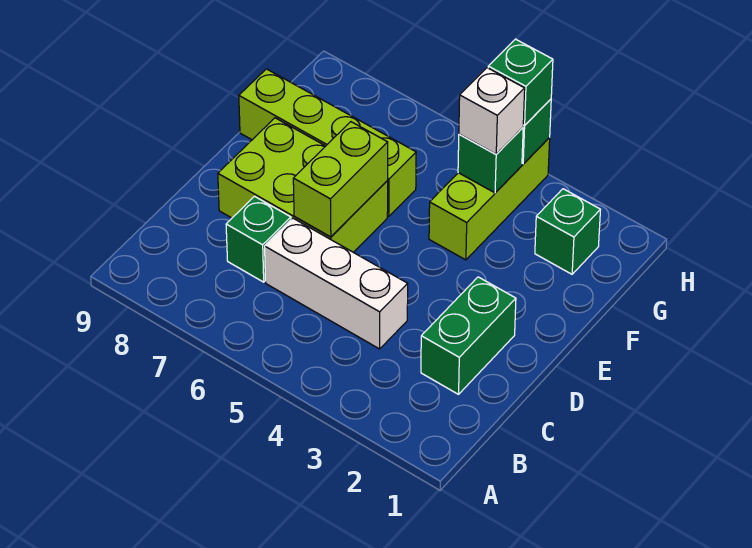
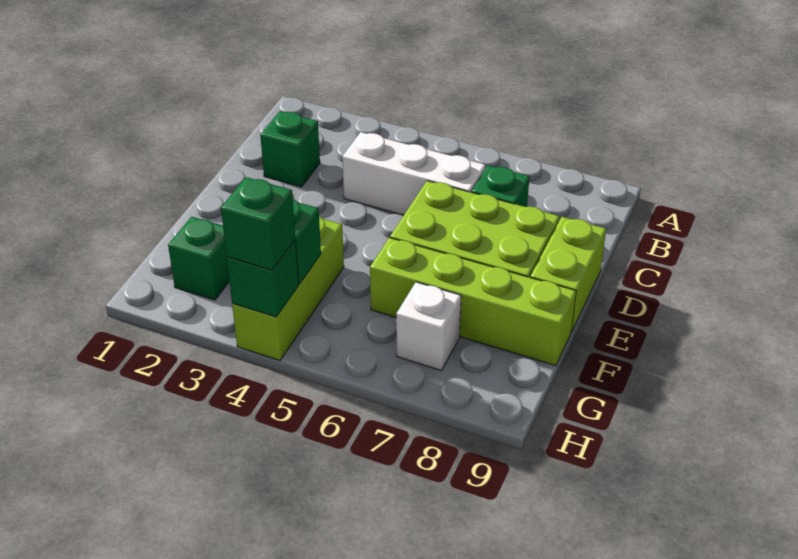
green 1x2 brick [421,277,516,394] -> green 1x1 brick [260,111,320,187]
lime 1x2 brick [293,122,388,237] -> lime 1x2 brick moved to [530,217,606,332]
white 1x1 brick [459,68,525,154] -> white 1x1 brick moved to [396,282,461,370]

